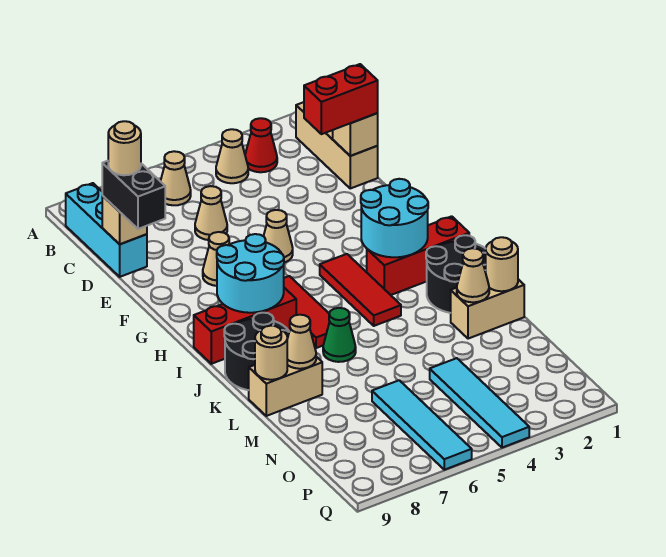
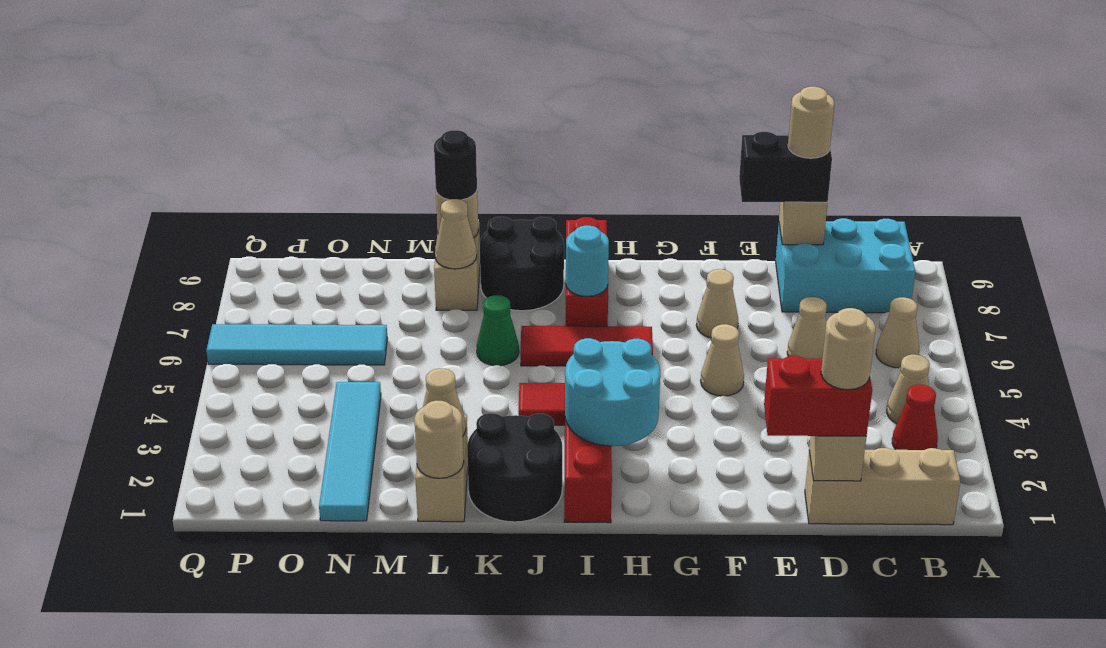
cyan 1x3 brick [66,183,147,277] -> cyan 2x3 brick [776,218,915,313]
red 1x2 brick [304,64,378,134] -> red 1x2 brick turned to [764,356,872,436]
none -> tan 1x1 round brick [821,308,876,390]
cyan 2x2 round brick [217,234,284,313] -> cyan 1x1 round brick [566,226,609,296]
none -> black 1x1 round brick [434,130,477,200]
cyan 1x4 tile [430,358,529,448] -> cyan 1x4 tile turned to [319,382,381,521]

